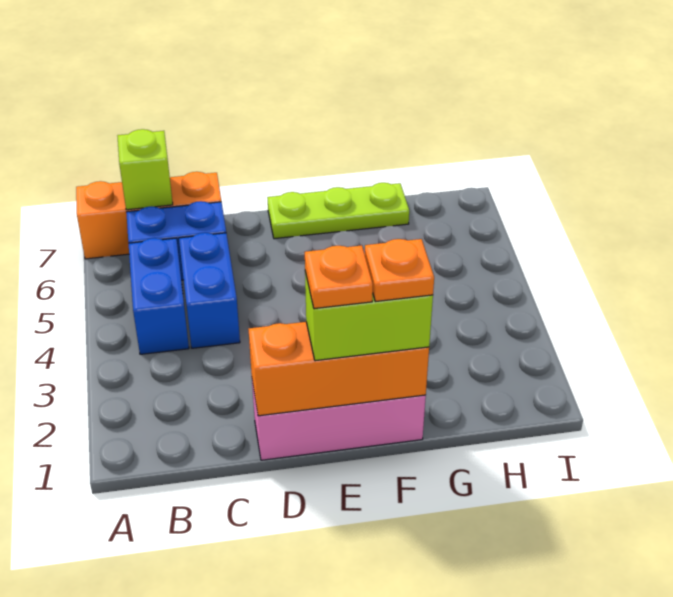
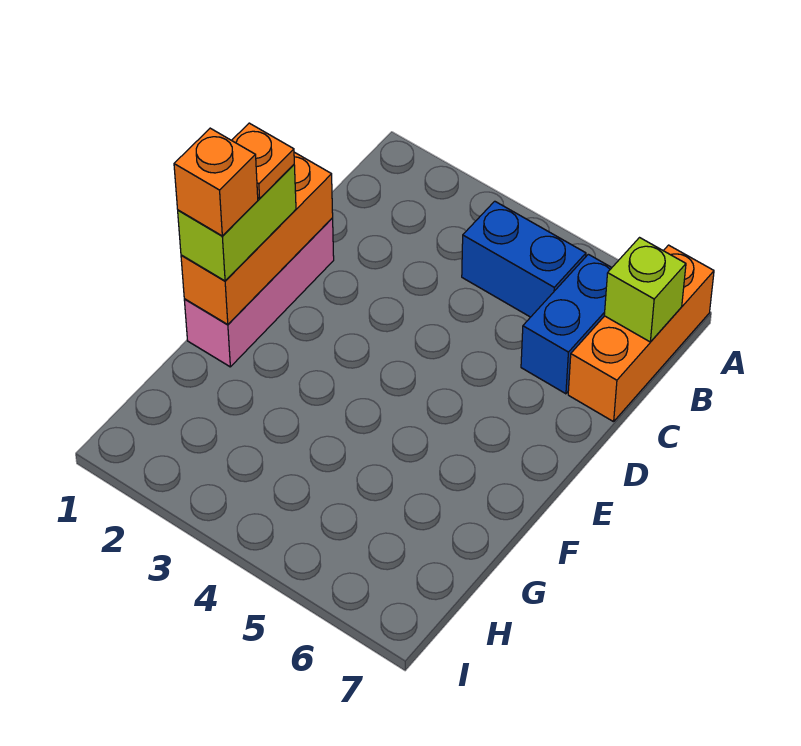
blue 1x2 brick [179,233,240,348] -> none
lime 1x3 plate [267,183,409,239] -> none
orange 1x1 plate [365,239,434,302] -> orange 1x1 brick [174,128,258,236]

